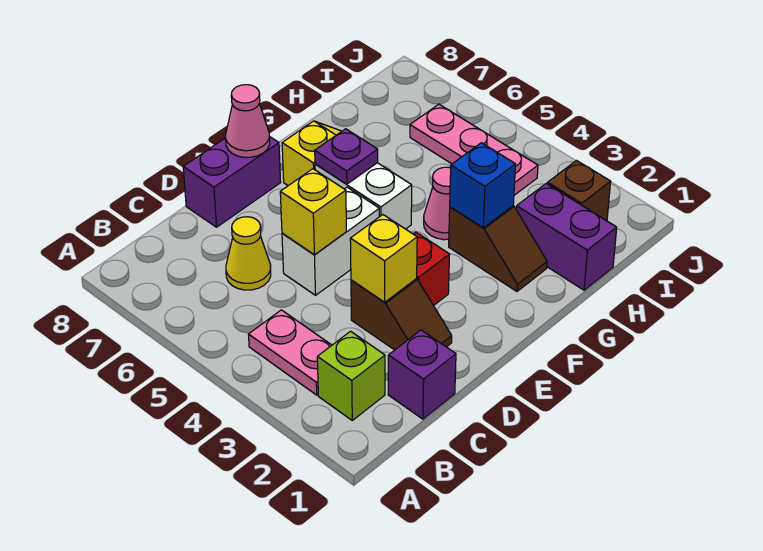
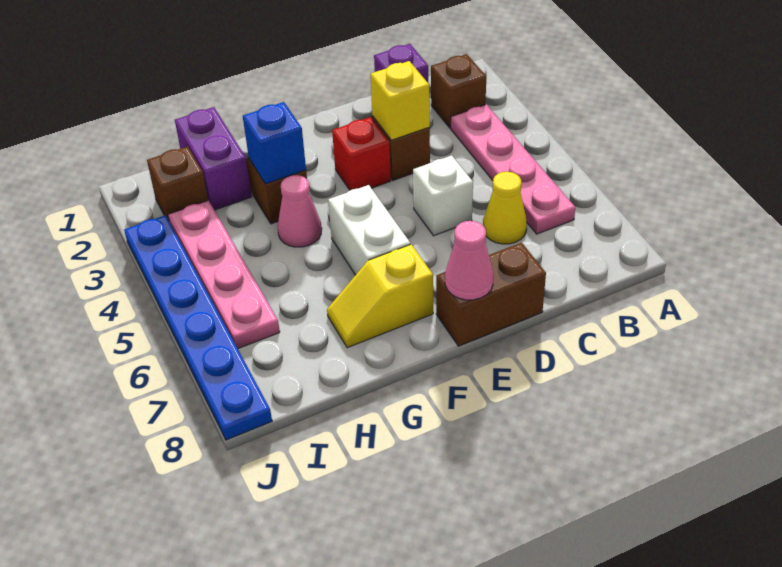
lime 1x1 brick [317,331,385,420] -> brown 1x1 brick [431,54,486,128]
pink 1x2 plate [248,310,332,395] -> pink 1x4 plate [451,104,575,234]
white 1x2 brick [282,187,379,295] -> white 1x1 brick [413,155,473,236]
yellow 1x1 brick [280,169,346,255] -> none
purple 1x2 brick [183,136,281,227] -> brown 1x2 brick [436,243,546,346]
purple 1x1 plate [315,129,378,184] -> none
pink 1x3 plate [410,104,538,195] -> pink 1x4 plate [168,200,280,348]
none -> blue 1x6 plate [124,215,272,440]

